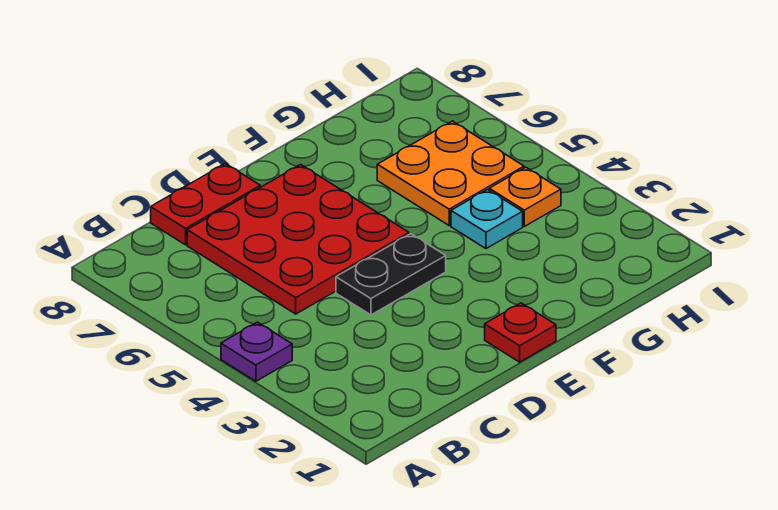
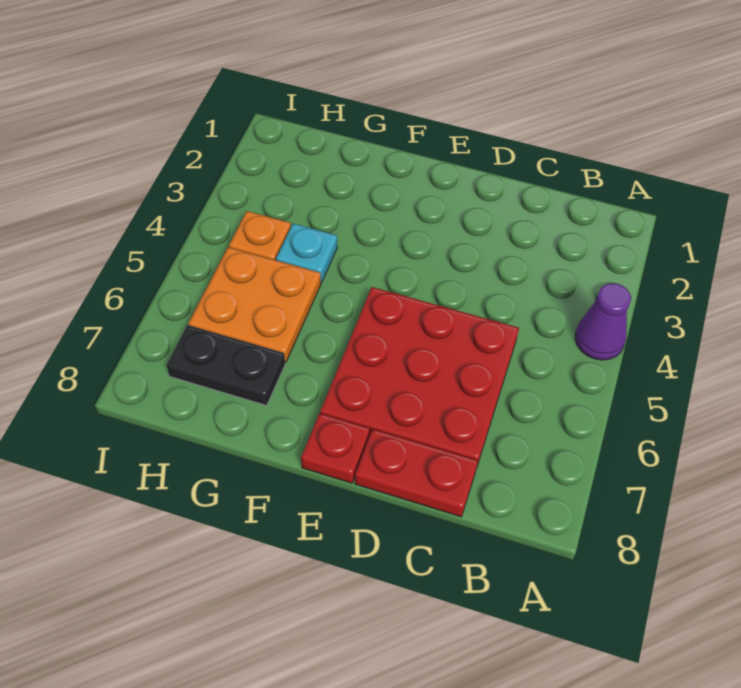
purple 1x1 plate [221,322,292,381] -> purple 1x1 cone [575,283,631,360]
black 1x2 plate [336,234,446,315] -> black 1x2 plate moved to [167,325,285,405]
red 1x1 plate [485,303,556,362] -> red 1x1 plate moved to [301,413,370,483]

